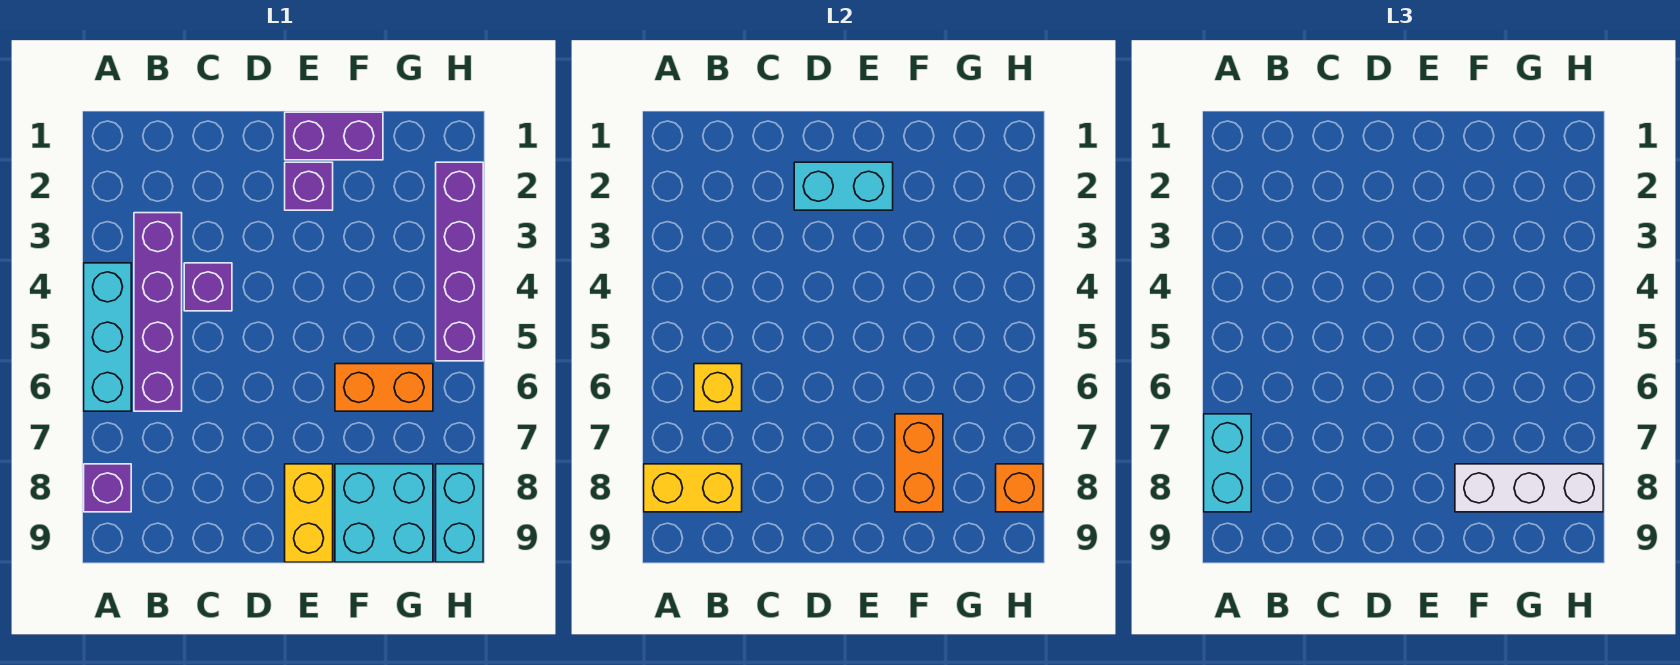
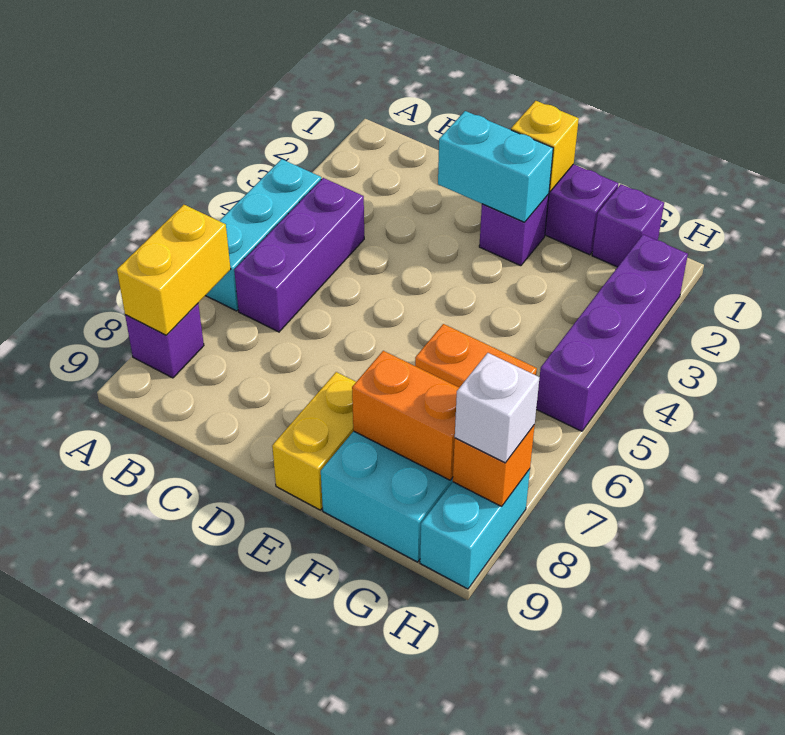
cyan 1x2 brick [1204,414,1251,512] -> none
yellow 1x2 brick [644,464,742,512] -> yellow 1x2 brick turned to [117,205,231,335]
purple 1x4 brick [134,213,182,411] -> purple 1x3 brick [234,178,364,332]
yellow 1x1 brick [694,364,742,411] -> yellow 1x1 brick moved to [511,101,579,192]
purple 1x1 brick [184,263,232,311] -> purple 1x1 brick moved to [592,184,664,267]
orange 1x2 brick [895,414,943,512] -> orange 1x2 brick turned to [352,351,459,480]
white 1x3 brick [1455,464,1603,512] -> white 1x1 brick [455,353,539,463]

